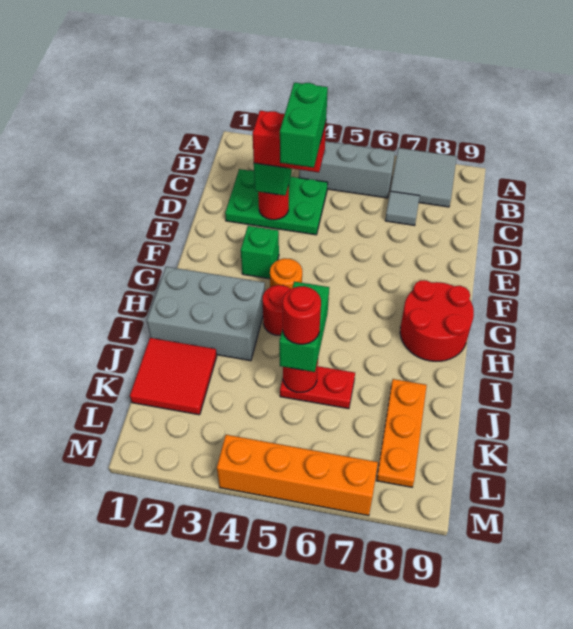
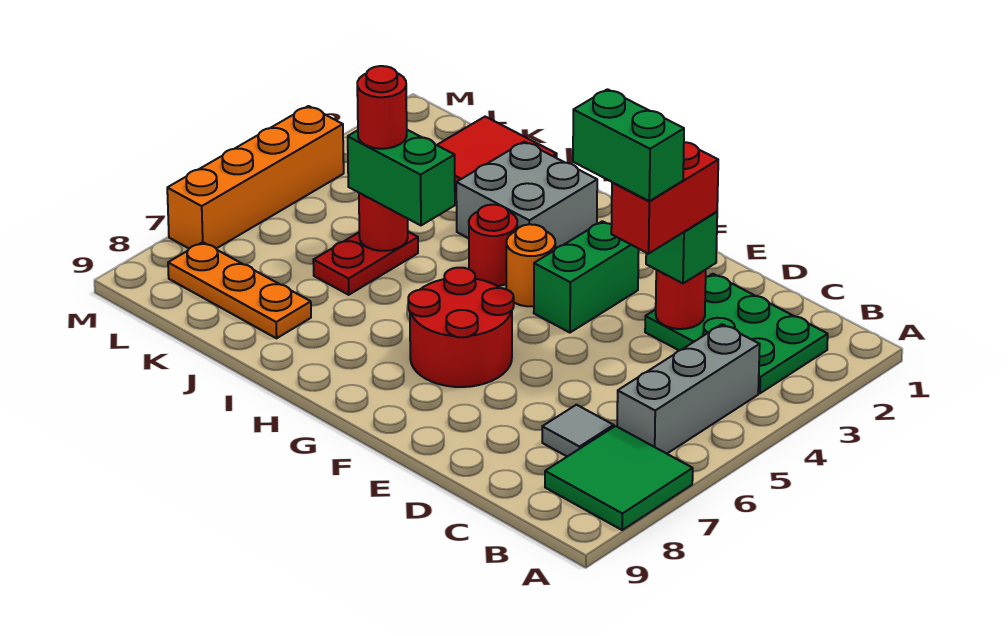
grey 2x2 tile [390,148,457,207] -> green 2x2 tile [545,426,693,530]
green 2x3 plate [225,169,328,235] -> green 2x3 plate turned to [645,274,828,393]
green 1x1 brick [241,226,279,279] -> green 1x2 brick [534,221,639,333]
red 2x2 round brick [400,280,474,361] -> red 2x2 round brick moved to [408,268,514,387]
grey 2x3 brick [147,267,265,361] -> grey 2x2 brick [456,142,597,249]

